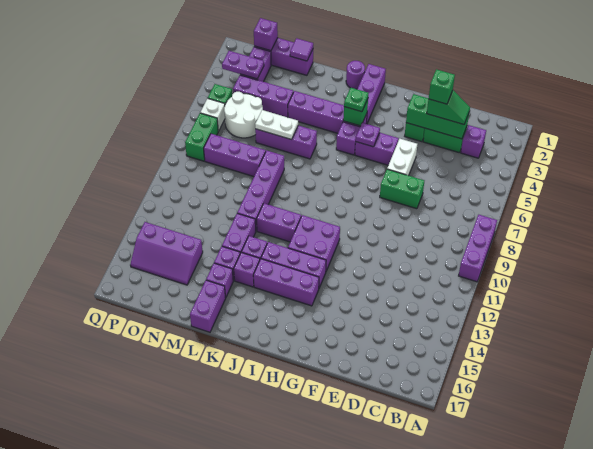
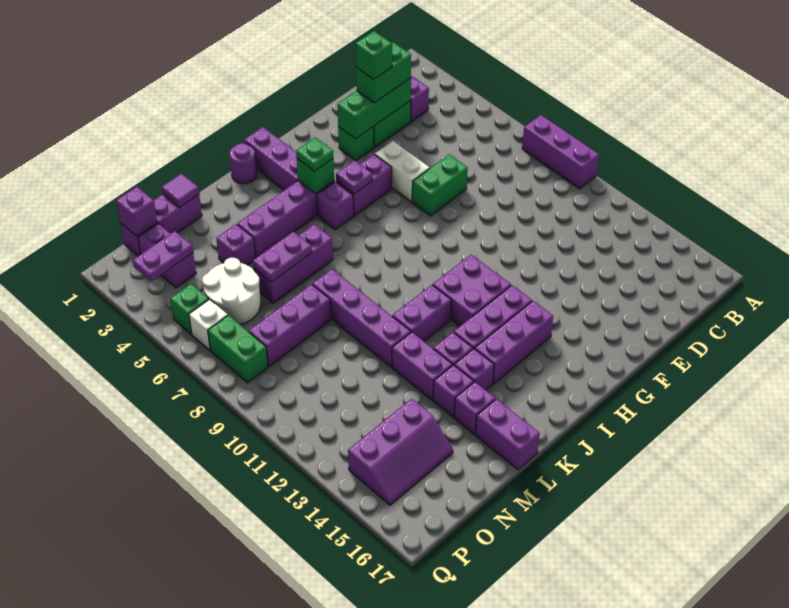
green 1x2 slope [427,90,470,124] -> green 1x2 brick [356,42,411,103]
white 1x2 plate [255,110,298,140] -> purple 1x2 plate [253,232,312,282]
purple 1x3 brick [233,75,293,117] -> purple 1x1 brick [216,224,256,265]

